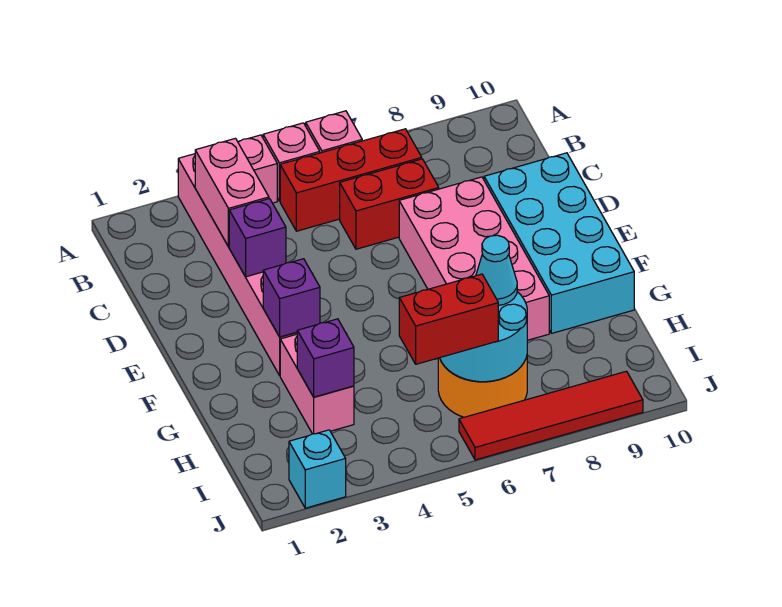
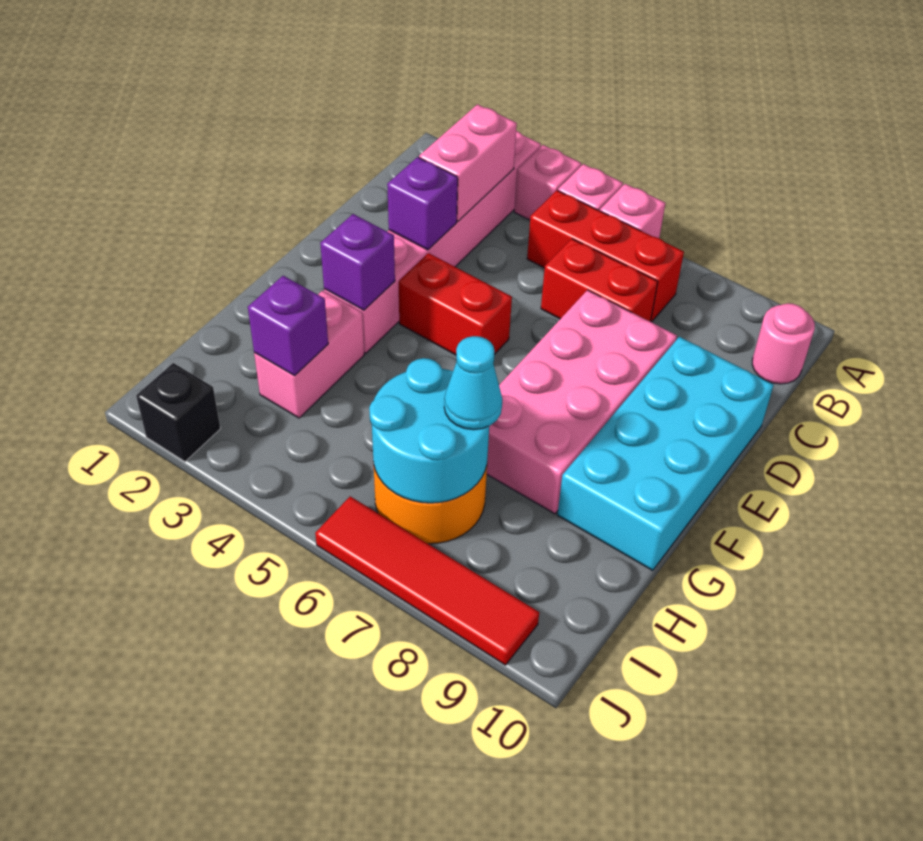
none -> pink 1x1 round brick [752,303,815,384]
red 1x2 brick [399,274,498,364] -> red 1x2 brick moved to [399,253,512,355]
cyan 1x1 brick [289,430,346,508] -> black 1x1 brick [136,363,220,462]

